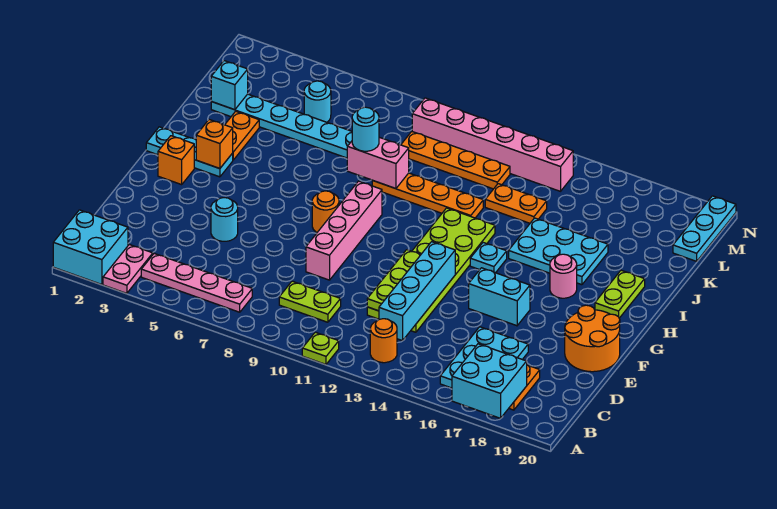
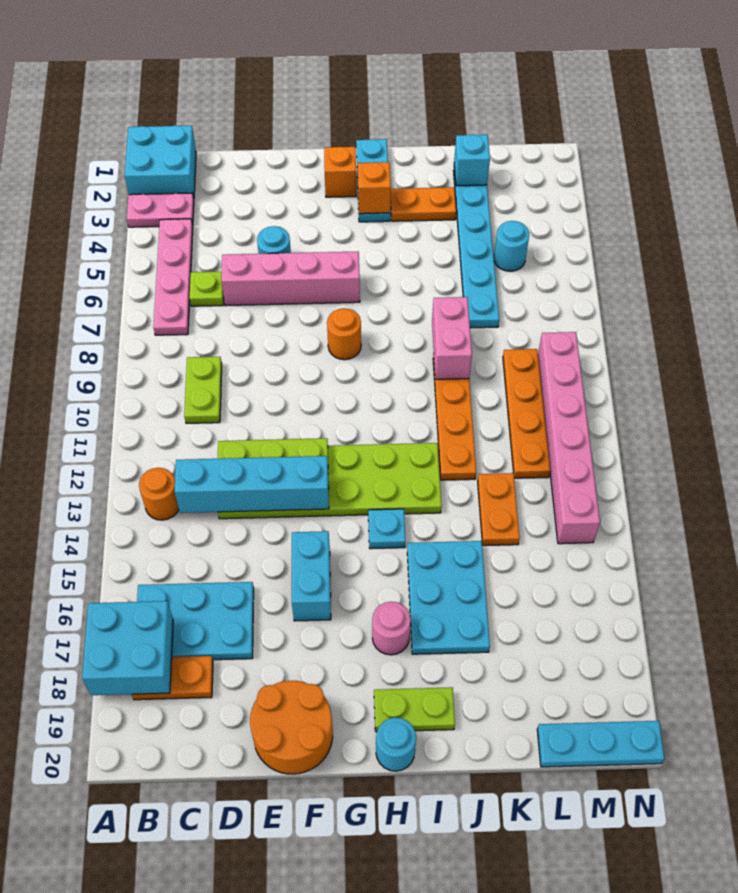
lime 1x1 plate [302,332,339,364] -> lime 1x1 plate moved to [190,271,224,306]
pink 1x4 brick [306,181,382,280] -> pink 1x4 brick moved to [221,251,360,306]
cyan 1x1 round brick [352,107,379,151] -> cyan 1x1 round brick moved to [376,718,416,771]

